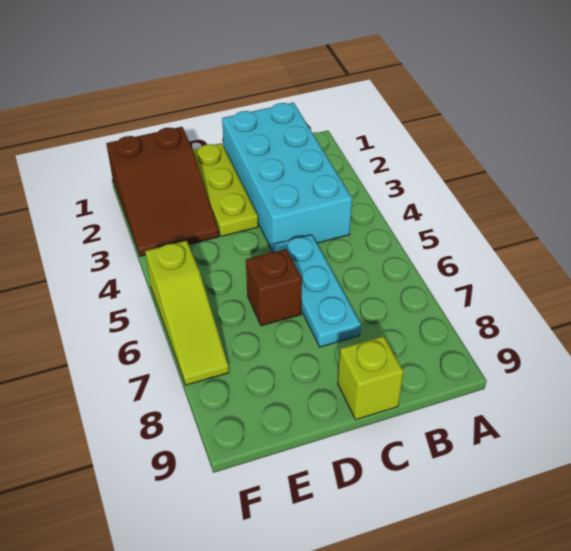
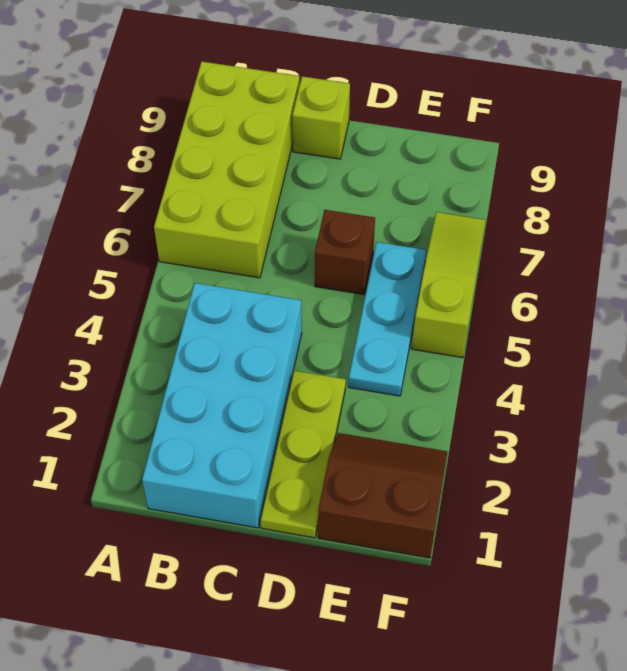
none -> lime 2x4 brick [154,62,300,278]
cyan 1x3 plate [274,235,361,347] -> cyan 1x3 plate moved to [349,242,426,396]
brown 2x3 slope [106,127,219,256] -> brown 2x2 slope [318,433,448,558]

